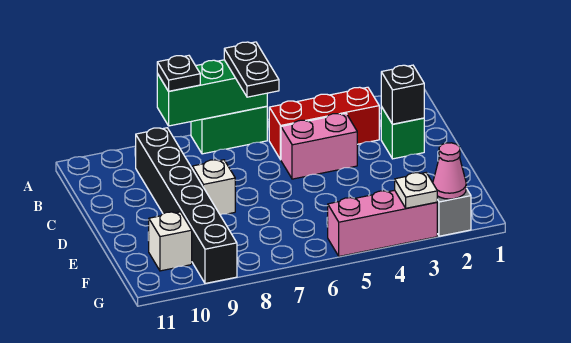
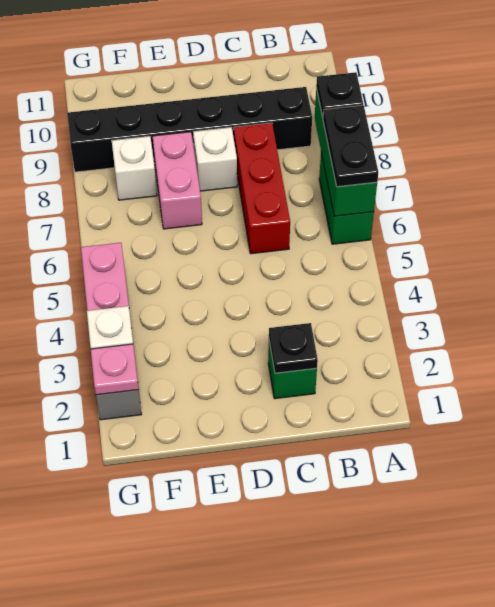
black 1x2 plate [224,42,279,97] -> black 1x2 plate turned to [323,105,378,187]
red 1x3 brick [269,87,379,160] -> red 1x3 brick moved to [234,123,290,254]
black 1x1 brick [381,65,424,124] -> black 1x1 plate [269,323,318,373]
pink 1x2 brick [281,113,357,179] -> pink 1x2 brick moved to [152,132,202,229]
white 1x1 brick [148,212,192,271] -> white 1x1 brick moved to [112,136,157,200]
pink 1x1 cone [433,143,466,199] -> pink 1x1 plate [91,344,139,395]

